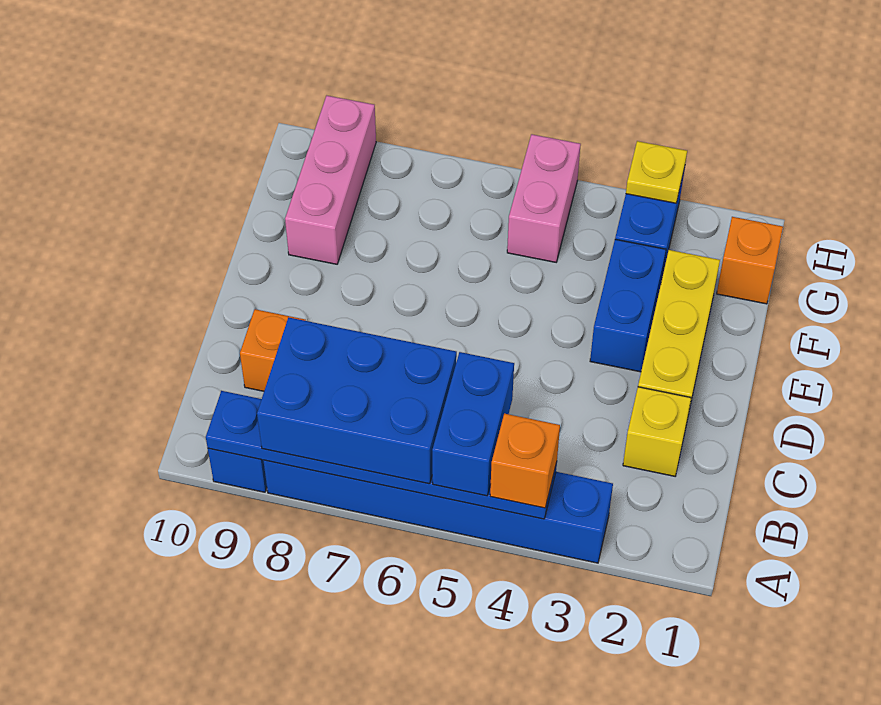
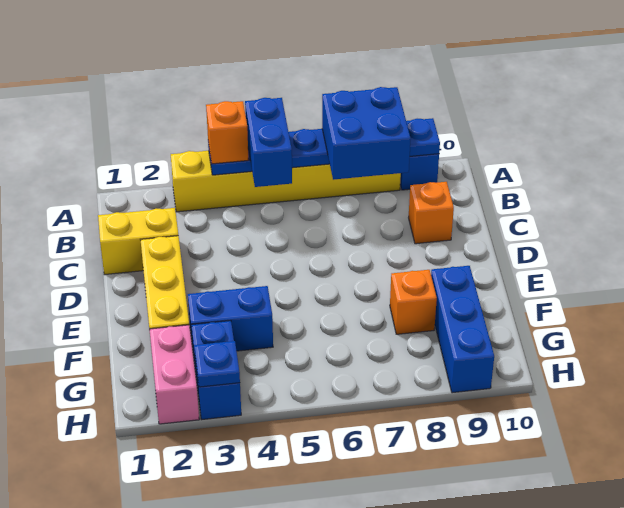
blue 1x6 brick [263,460,613,563] -> yellow 1x6 brick [171,151,401,212]
blue 2x3 brick [257,317,457,484] -> blue 2x2 brick [322,87,411,180]
yellow 1x1 brick [623,387,691,476] -> yellow 1x2 brick [98,208,178,275]
blue 1x2 brick [590,239,666,372] -> blue 1x2 brick turned to [188,286,273,351]
pink 1x3 brick [285,96,376,264] -> blue 1x3 brick [431,266,494,393]
orange 1x1 brick [717,217,783,304] -> orange 1x1 brick moved to [390,270,437,334]
pink 1x2 brick [507,134,581,262] -> pink 1x2 brick moved to [149,325,199,424]
yellow 1x1 plate [626,141,687,203] -> blue 1x1 plate [194,341,240,387]

